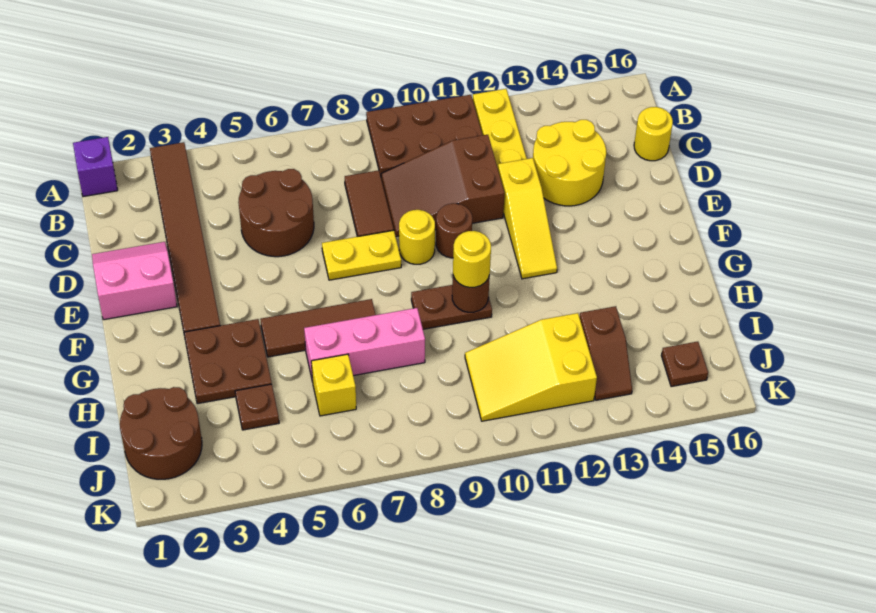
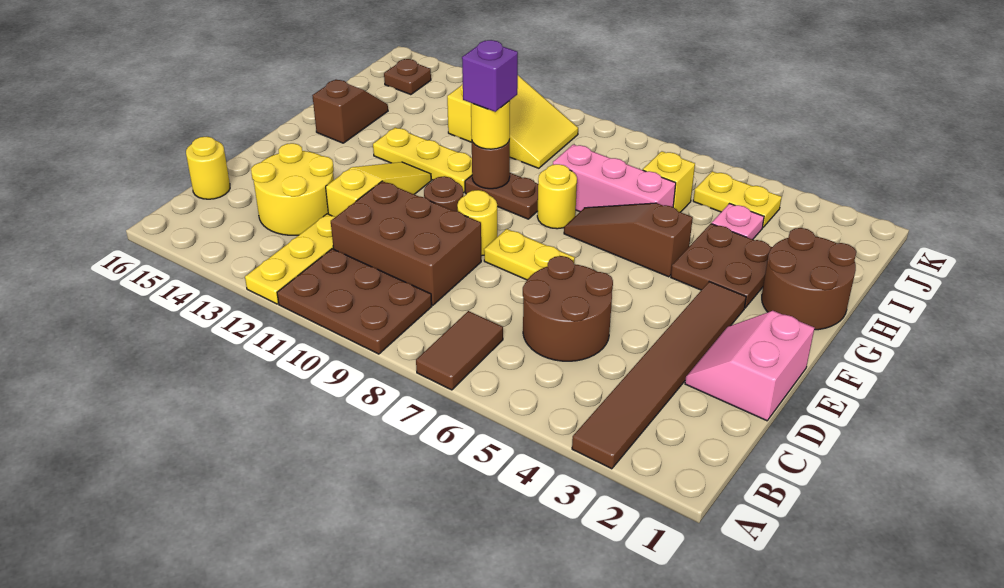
purple 1x1 brick [73,137,118,197] -> purple 1x1 brick moved to [462,40,518,112]
brown 1x2 tile [345,170,394,237] -> brown 1x2 tile moved to [416,311,503,390]
brown 2x3 slope [381,135,504,237] -> brown 2x3 brick [331,181,481,305]
pink 2x2 slope [92,242,177,320] -> pink 2x2 slope turned to [685,311,814,421]
brown 1x3 tile [260,299,376,357] -> brown 1x3 slope [564,203,693,277]
none -> yellow 1x1 round brick [537,164,577,229]
none -> yellow 1x3 plate [373,128,472,192]
brown 2x2 round brick [120,387,202,479] -> brown 2x2 round brick moved to [762,228,856,330]
brown 1x1 plate [235,384,279,430] -> pink 1x1 plate [712,204,764,239]
brown 1x2 slope [580,306,632,400] -> brown 1x2 slope moved to [312,80,388,143]
none -> yellow 1x2 plate [693,171,782,228]

